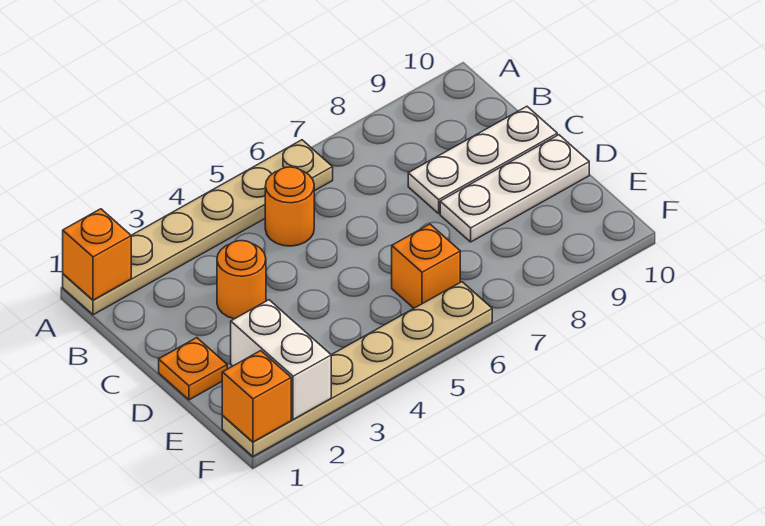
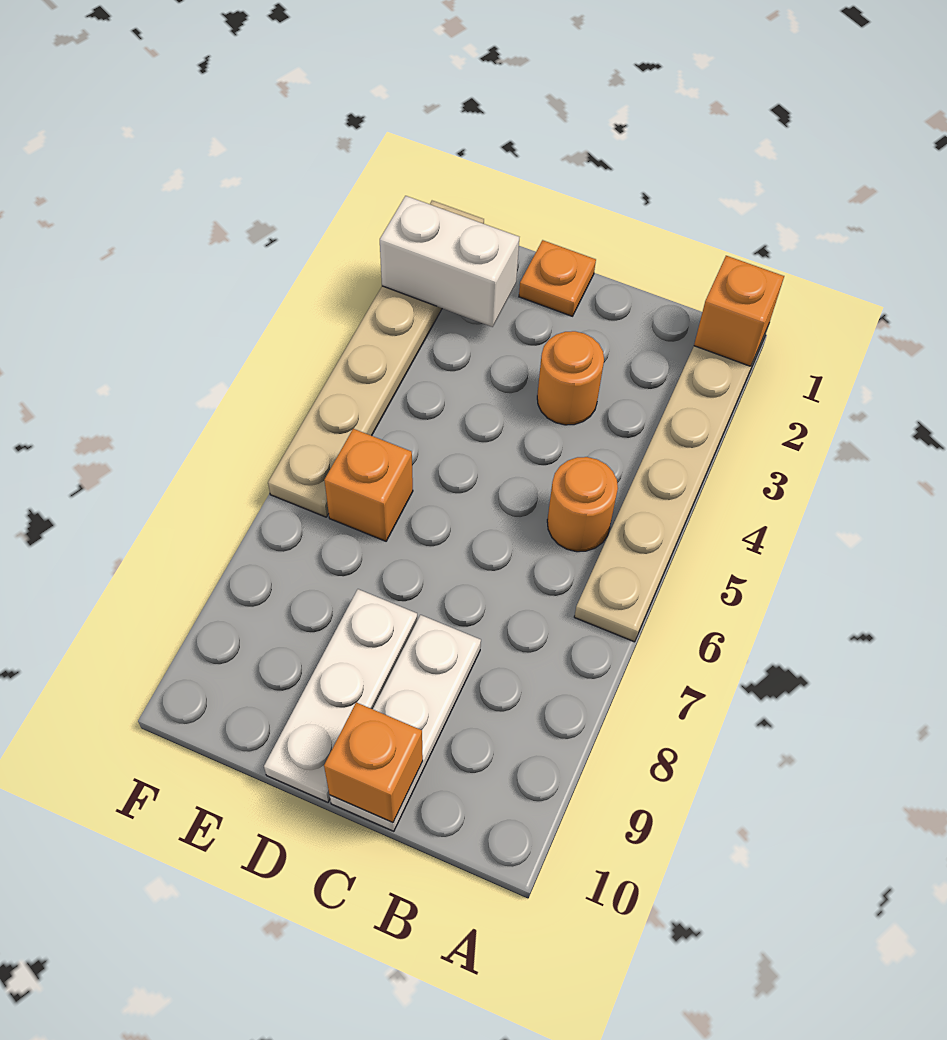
orange 1x1 brick [222,351,291,442] -> orange 1x1 brick moved to [324,702,423,823]

